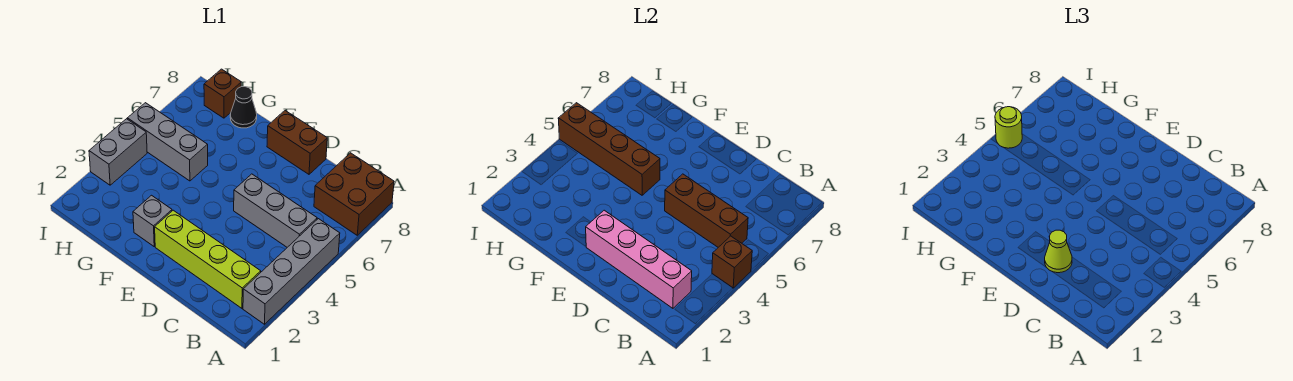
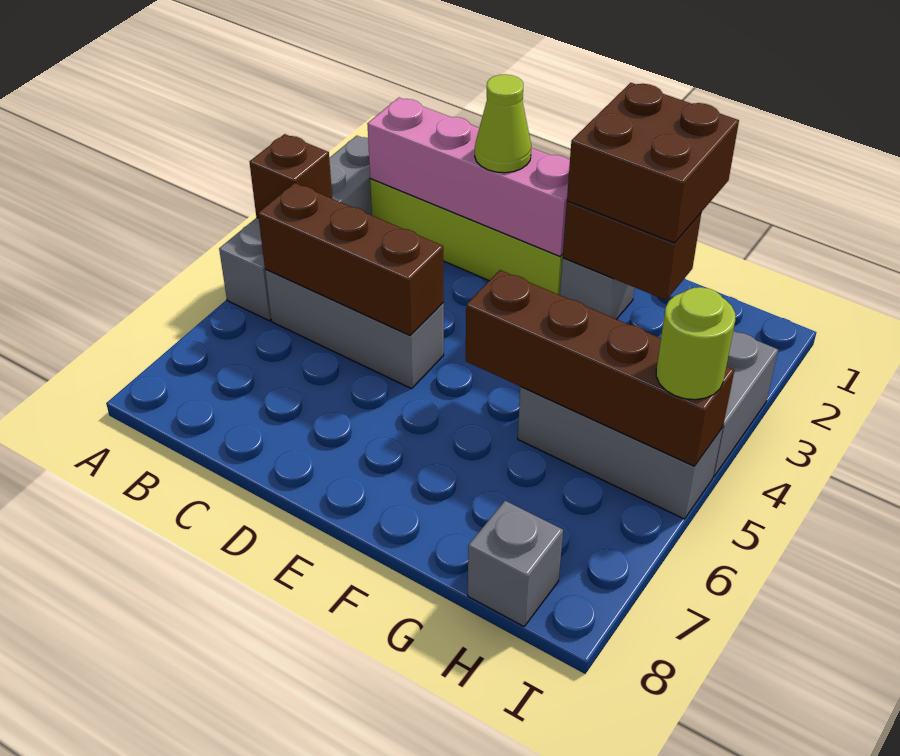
brown 2x2 brick [314,153,394,235] -> brown 2x2 brick moved to [567,83,739,243]
brown 1x2 brick [267,111,327,174] -> brown 1x2 brick moved to [563,201,701,300]
black 1x1 cone [230,87,257,128] -> none
brown 1x1 brick [204,69,241,118] -> grey 1x1 brick [468,501,563,626]

